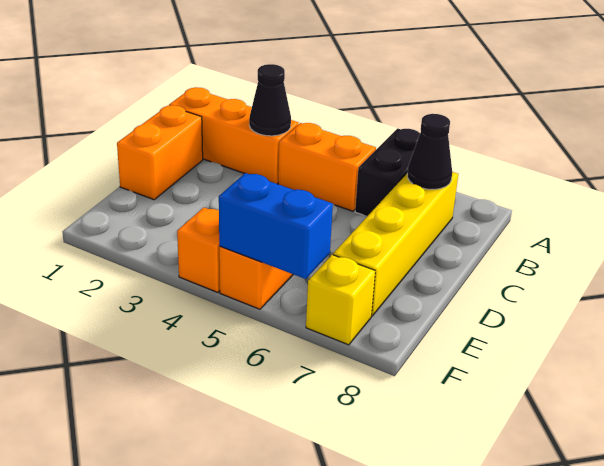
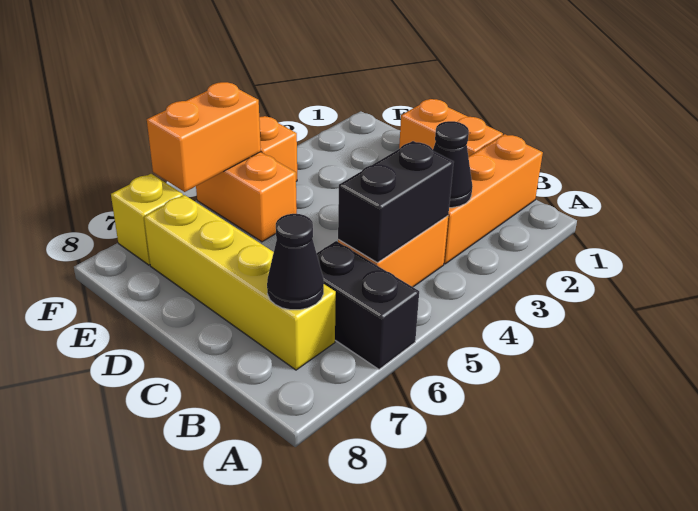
none -> black 1x2 brick [338,141,454,263]
blue 1x2 brick [219,173,333,279] -> orange 1x2 brick [147,82,261,192]

